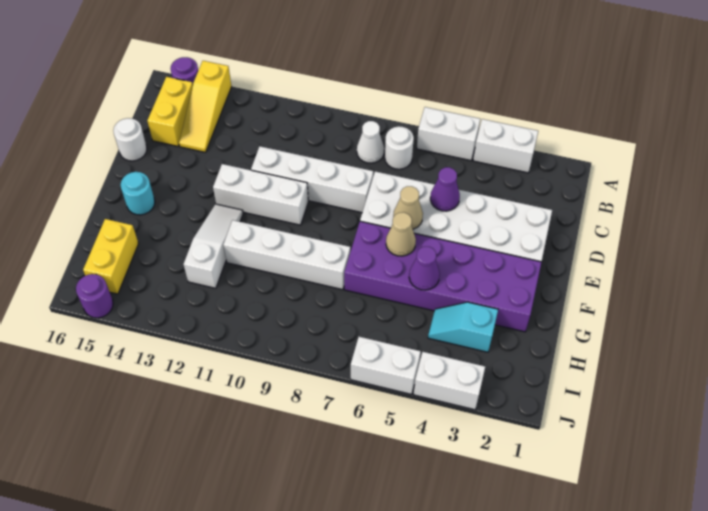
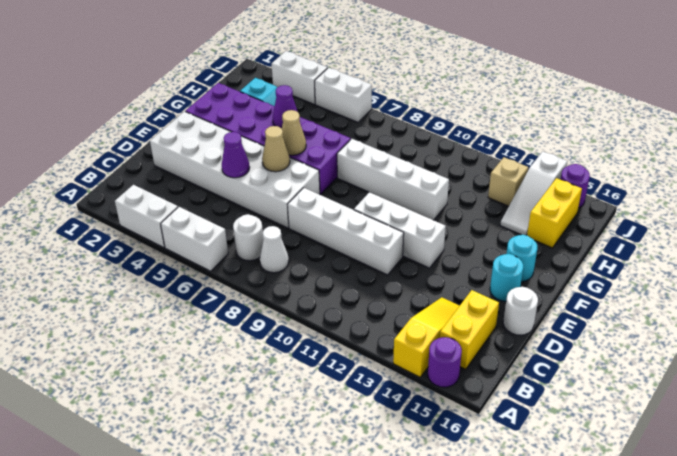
none -> cyan 1x1 round brick [490,254,523,301]
white 1x3 slope [184,204,243,288] -> white 1x3 slope moved to [500,151,567,235]
none -> tan 1x1 brick [488,157,528,206]

